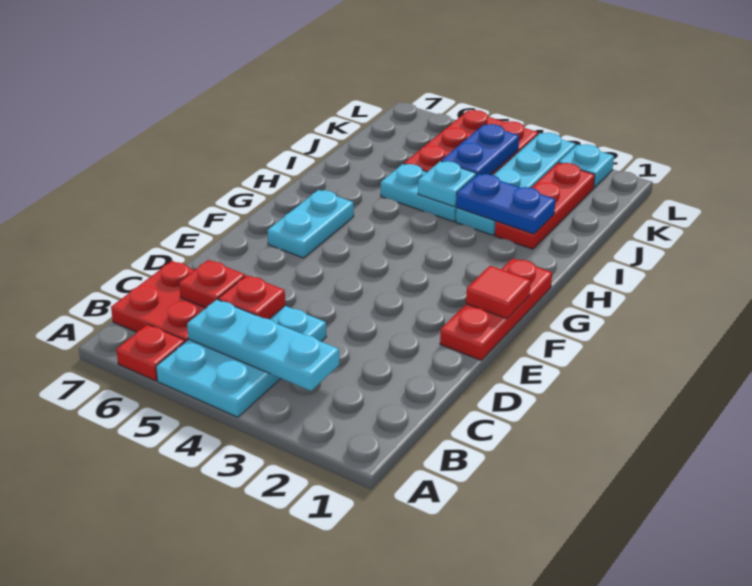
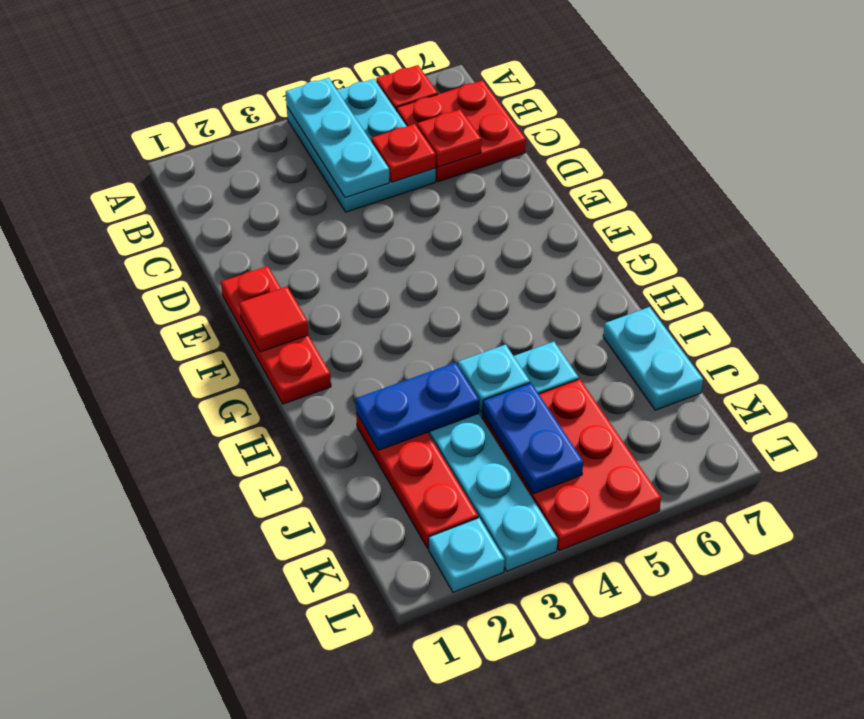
cyan 1x3 plate [187,300,339,391] -> cyan 1x3 plate turned to [286,78,389,197]
cyan 1x2 plate [267,190,354,258] -> cyan 1x2 plate moved to [603,307,703,410]

